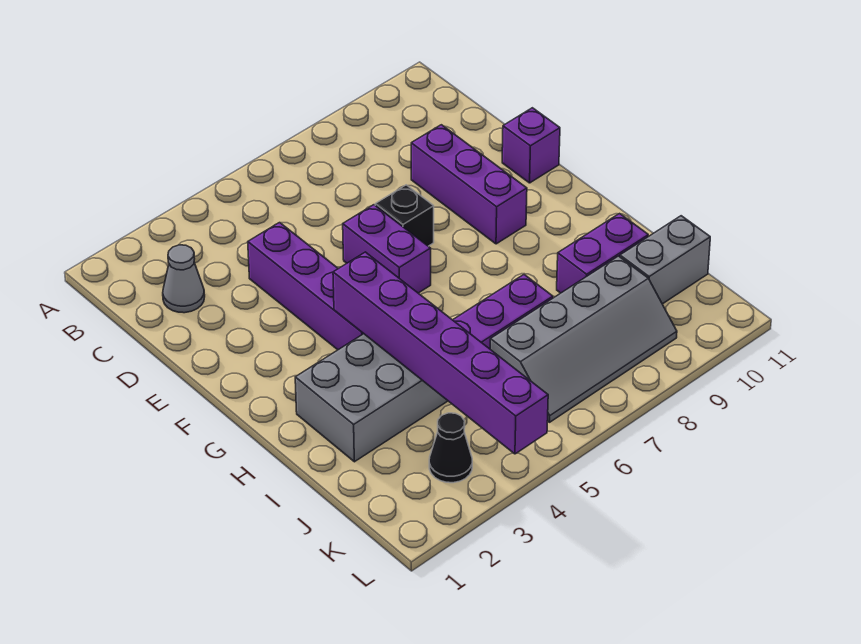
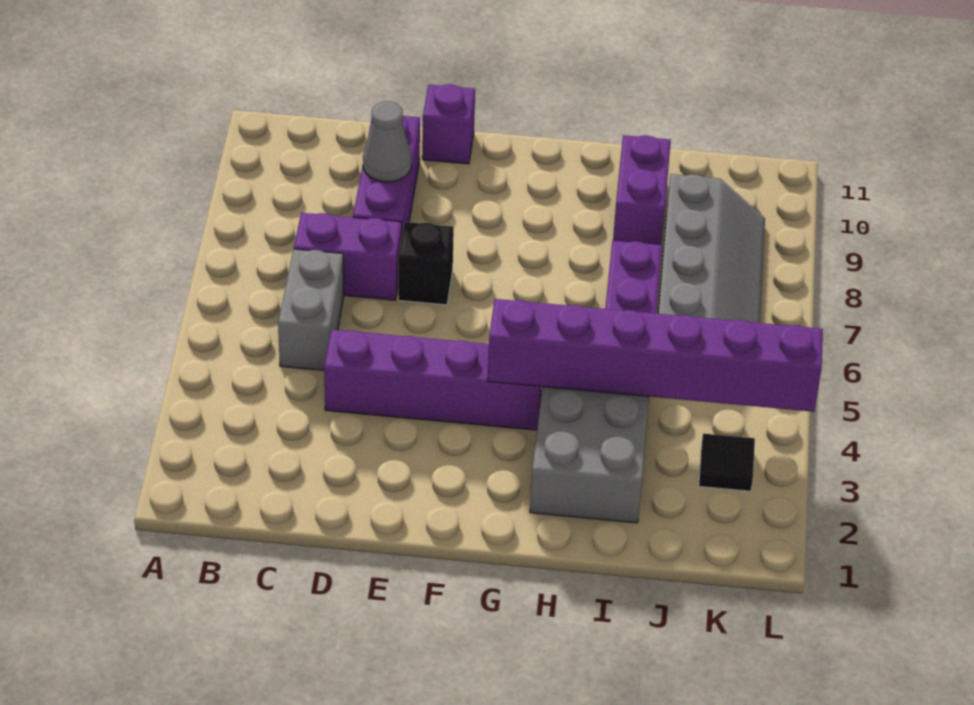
grey 1x1 cone [163,245,205,313] -> grey 1x1 cone moved to [363,101,411,182]
purple 1x3 brick [411,125,527,244] -> purple 1x3 brick turned to [353,116,420,233]
purple 1x2 brick [343,205,431,293] -> purple 1x2 brick moved to [294,213,402,300]
grey 1x2 brick [620,216,710,304] -> grey 1x2 brick moved to [278,249,344,370]
black 1x1 cone [429,413,472,483] -> black 1x1 tile [699,434,755,491]

